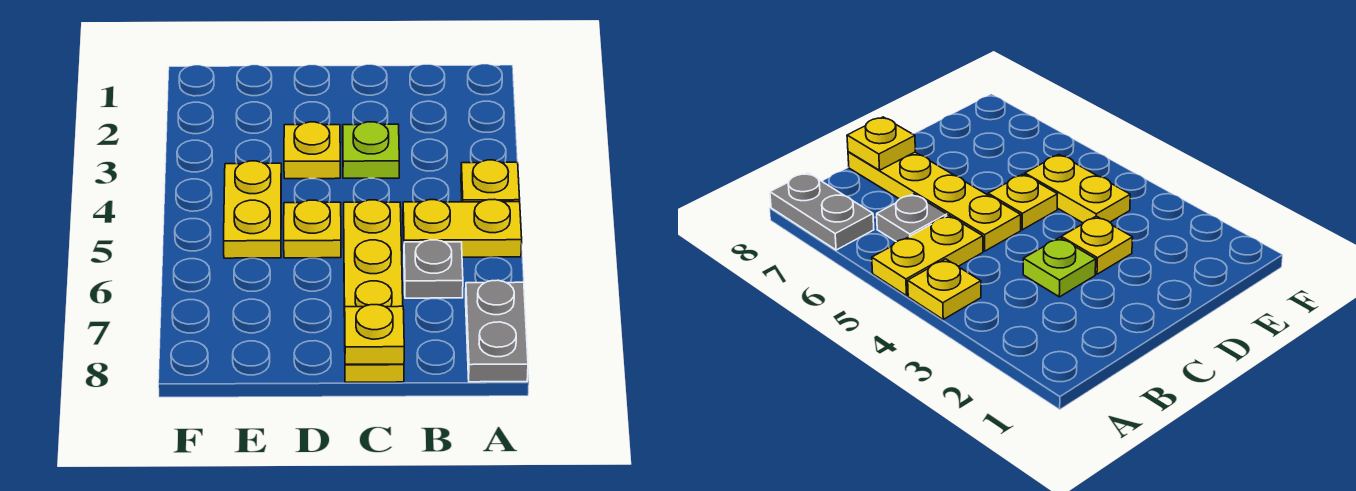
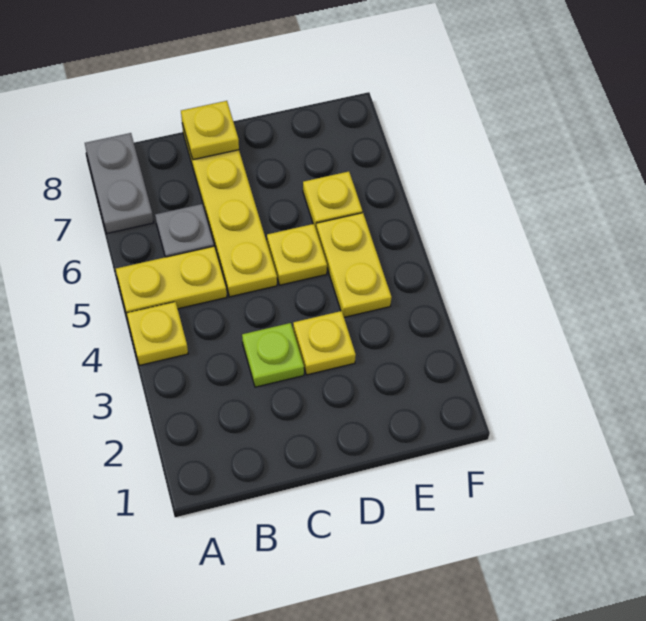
none -> yellow 1x1 plate [303,172,362,228]

